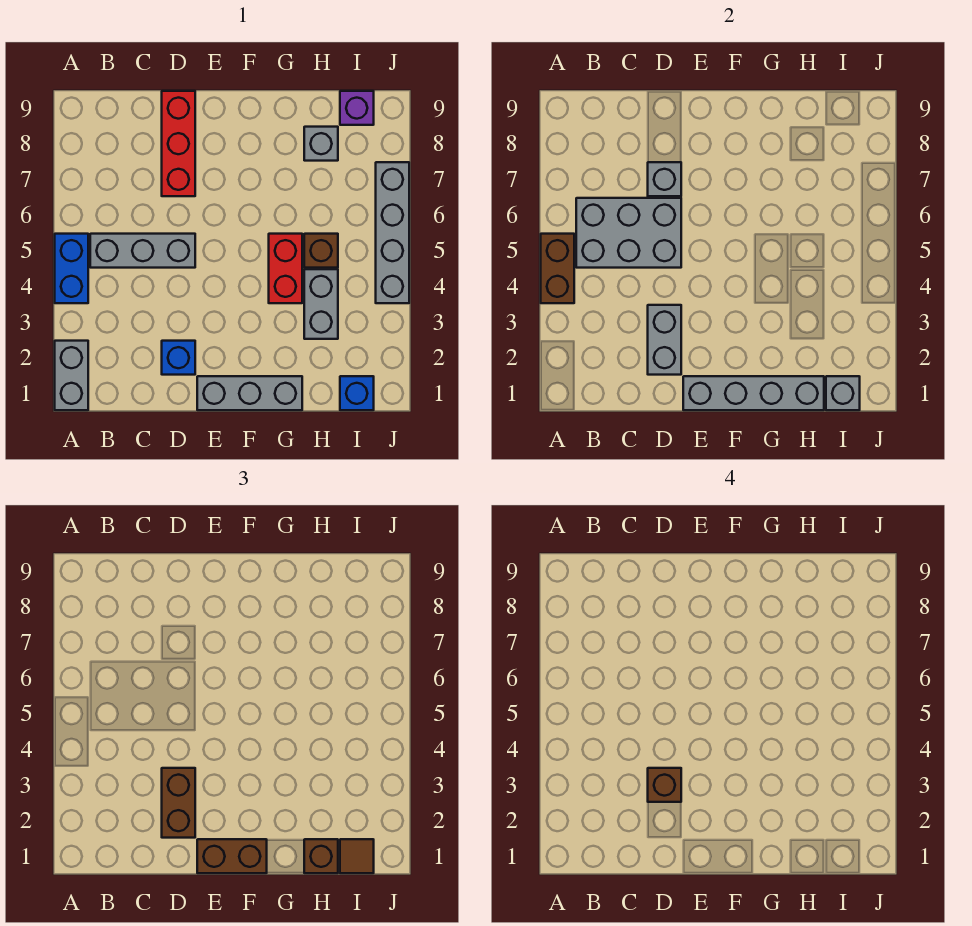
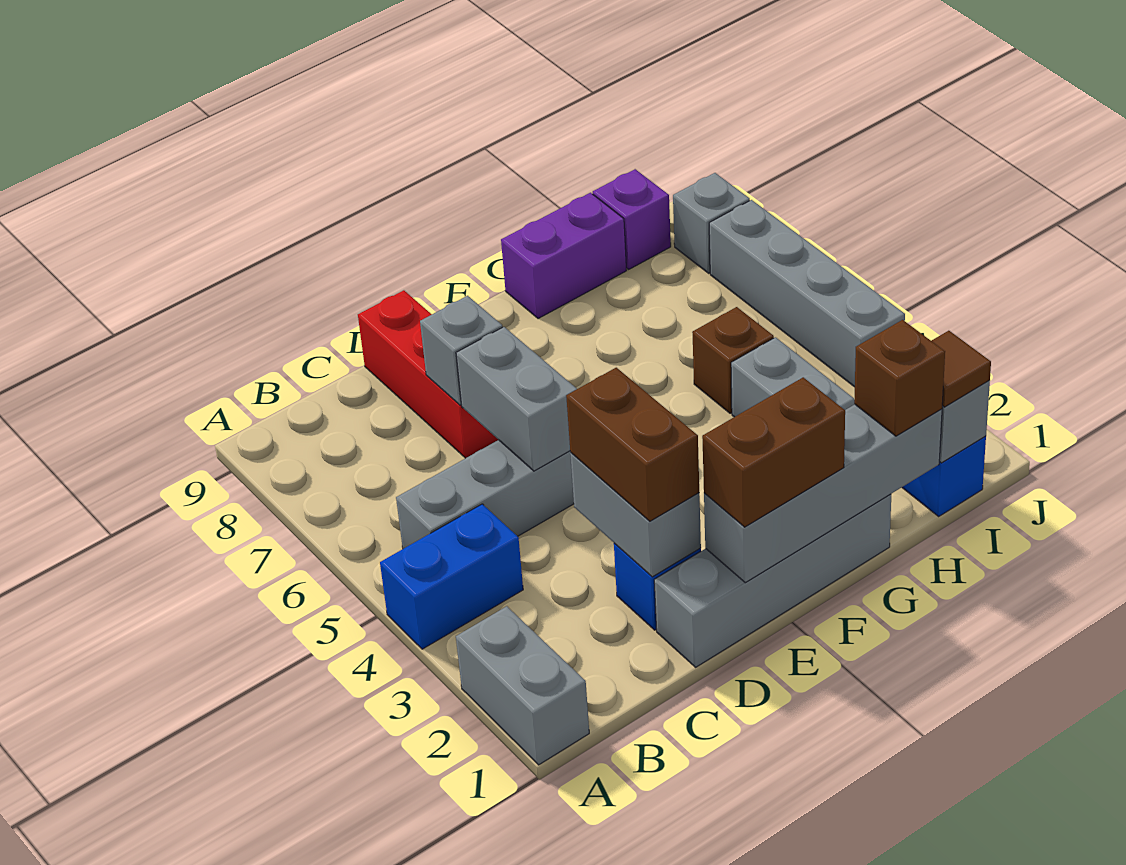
blue 1x2 brick [55,234,88,303] -> blue 1x2 brick turned to [380,504,523,649]
brown 1x2 brick [541,234,574,303] -> none
grey 2x3 brick [576,198,681,268] -> grey 1x2 brick [456,327,577,471]
brown 1x1 brick [648,768,681,802] -> none
grey 1x3 brick [197,376,302,410] -> grey 1x4 brick [654,494,891,667]
red 1x2 brick [269,234,302,303] -> none
none -> purple 1x2 brick [501,193,627,319]
grey 1x1 brick [304,127,338,161] -> grey 1x1 brick moved to [673,173,750,273]

